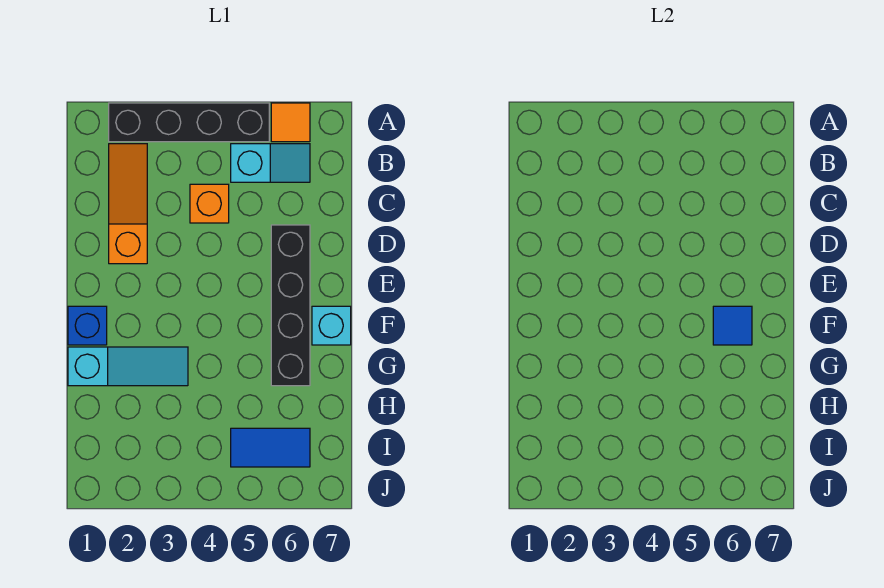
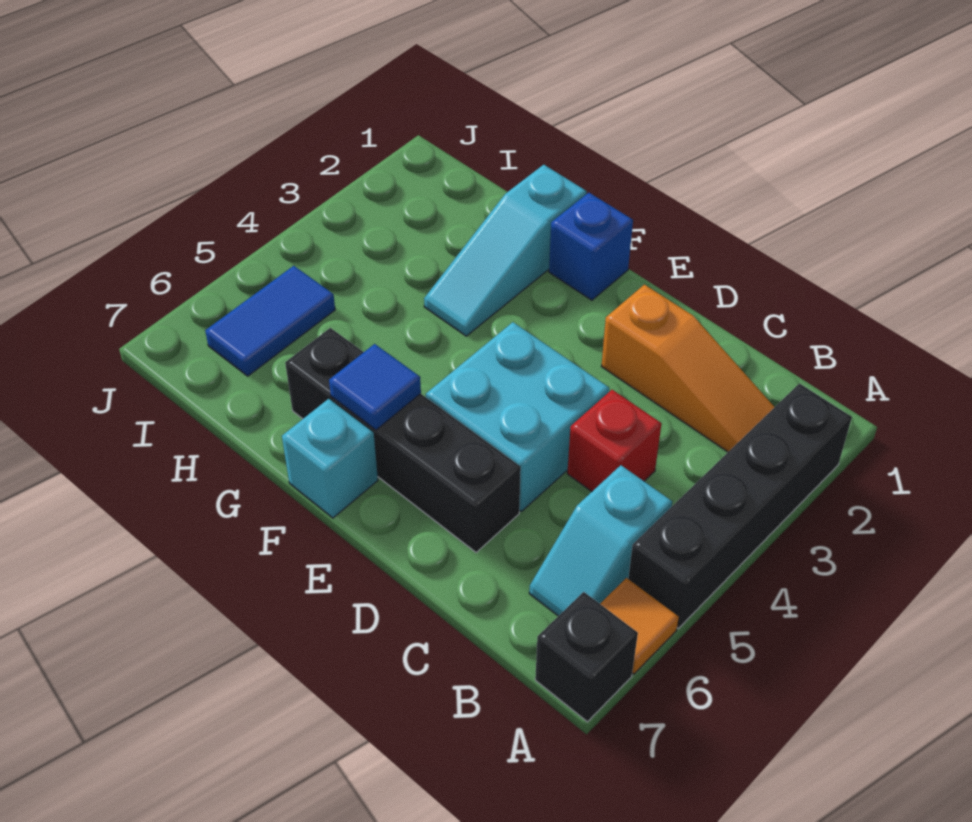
none -> black 1x1 brick [535,592,638,722]
orange 1x1 brick [190,184,229,223] -> red 1x1 brick [567,390,662,491]
none -> cyan 2x2 brick [426,322,609,511]

